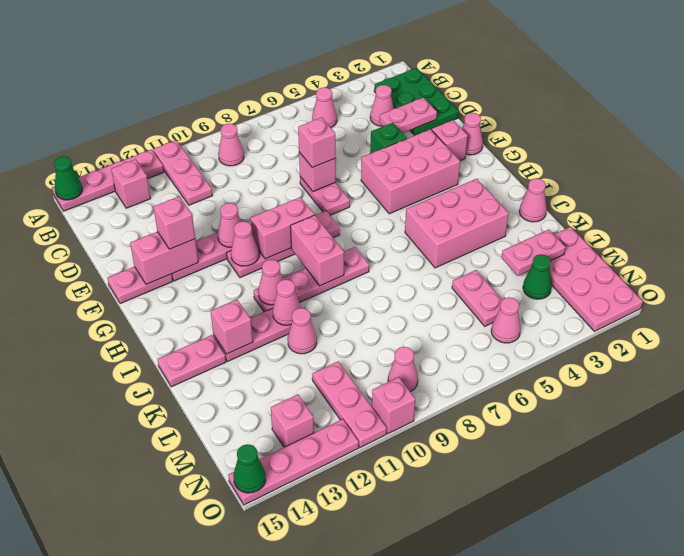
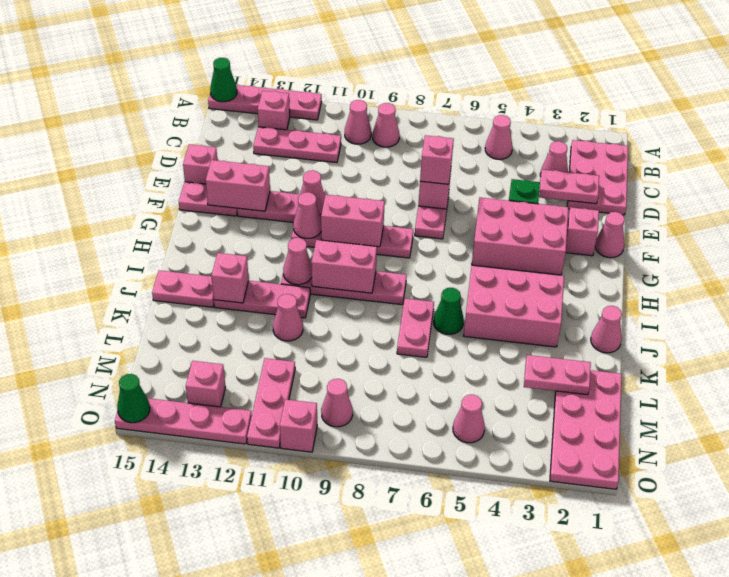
pink 1x3 plate [153,140,212,205] -> pink 1x3 plate turned to [253,127,341,163]
green 2x3 plate [374,68,458,135] -> pink 2x3 plate [567,140,628,215]
pink 1x1 brick [153,196,195,249] -> pink 1x1 brick moved to [183,144,217,184]
pink 1x2 brick [290,215,344,286] -> pink 1x2 brick turned to [311,240,377,293]
pink 1x1 cone [273,279,301,325] -> pink 1x1 cone moved to [345,100,371,144]
pink 1x2 plate [452,270,502,326] -> pink 1x2 plate moved to [397,298,434,357]
green 1x1 cone [523,254,552,299] -> green 1x1 cone moved to [434,288,464,334]

